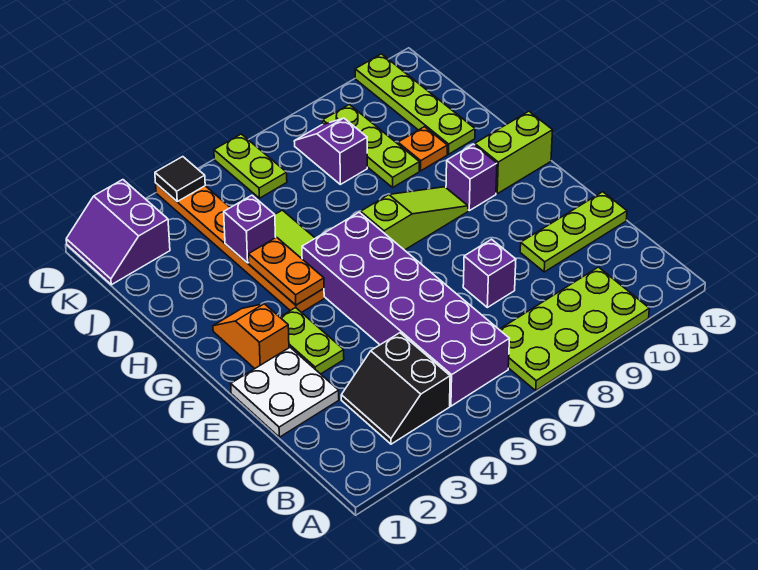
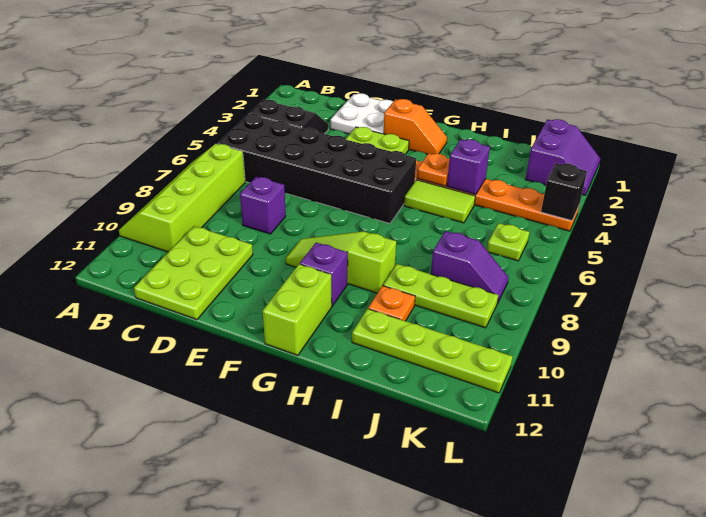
lime 2x4 plate [499,267,649,391] -> lime 2x4 slope [119,144,245,252]
purple 2x6 brick [302,212,509,406] -> black 2x6 brick [217,114,416,224]
lime 1x3 plate [520,192,627,272] -> lime 2x3 plate [134,226,253,320]
orange 1x2 plate [248,237,324,305] -> orange 1x1 plate [417,153,450,186]
lime 1x3 slope [361,187,468,250] -> lime 1x3 slope turned to [286,231,396,293]
purple 2x2 slope [66,180,170,285] -> purple 2x2 slope turned to [526,119,600,195]
lime 1x2 plate [214,134,287,198] -> lime 1x1 plate [487,223,529,261]
black 1x1 tile [155,157,205,201] -> black 1x1 brick [541,163,587,221]

